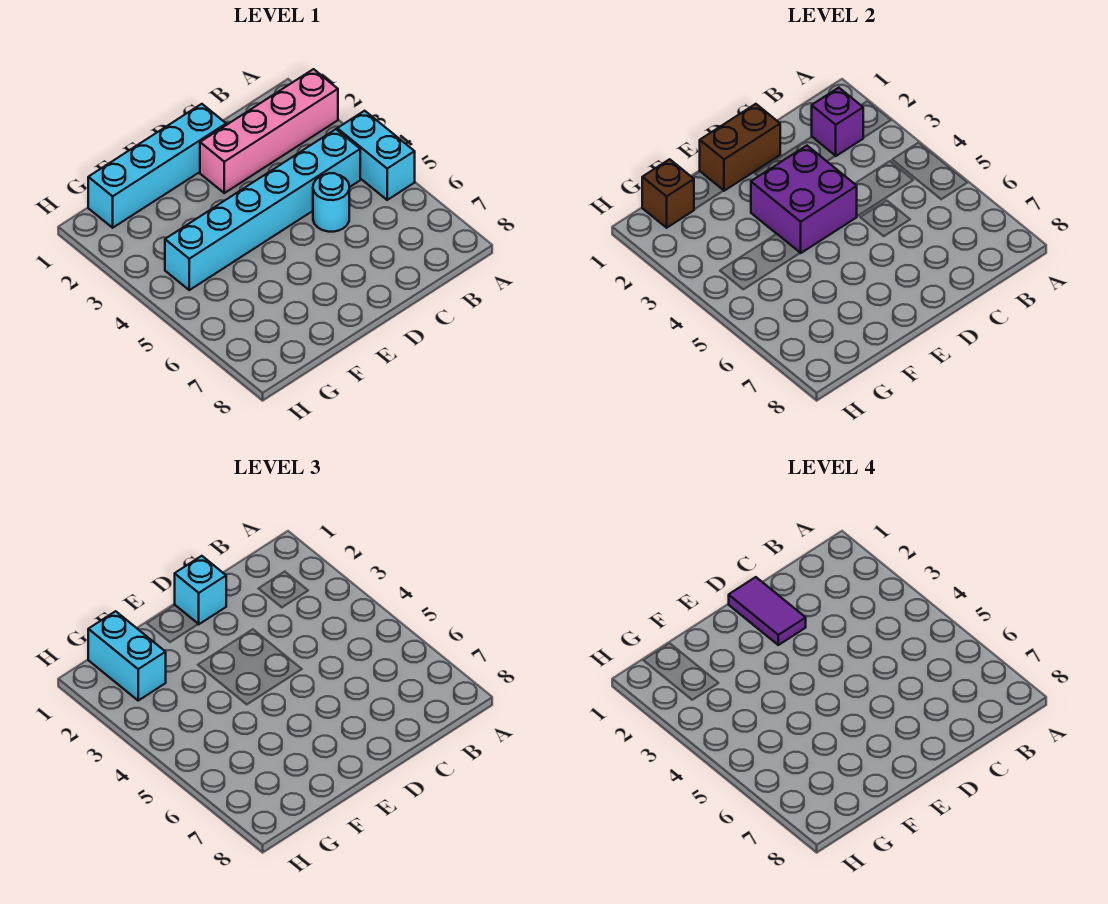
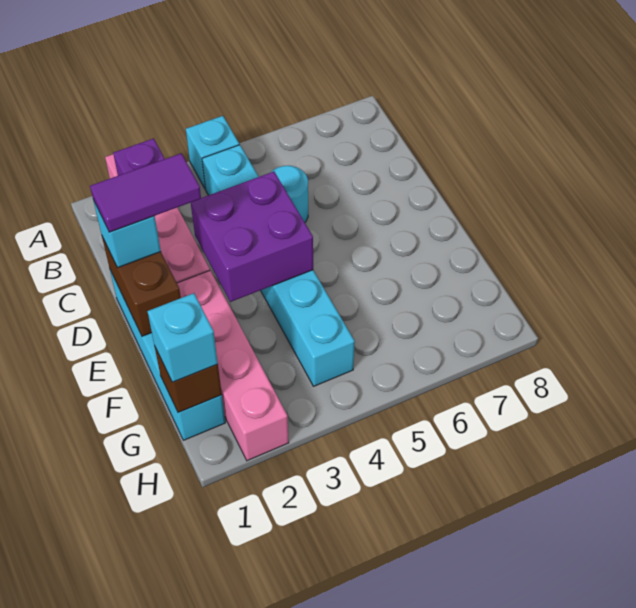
cyan 1x2 brick [337,111,415,200] -> cyan 1x1 brick [186,116,239,189]
none -> pink 1x4 brick [177,270,289,461]
cyan 1x2 brick [88,611,166,700] -> cyan 1x1 brick [147,293,218,382]

